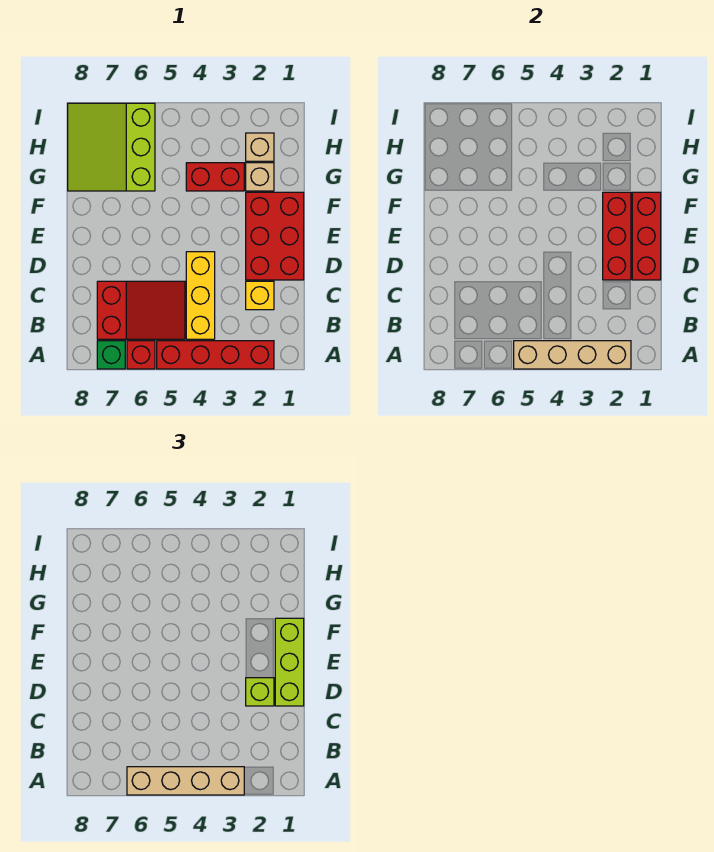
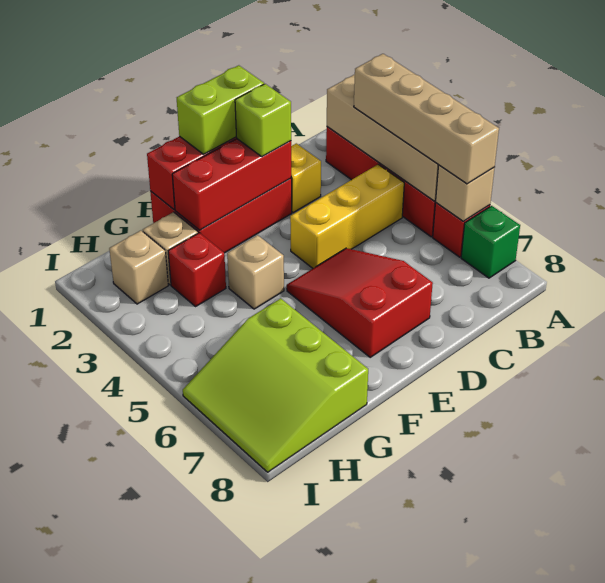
none -> tan 1x1 brick [435,165,495,221]
red 2x3 slope [97,281,185,339] -> red 2x3 slope moved to [287,248,433,357]
lime 1x3 brick [275,618,304,706] -> lime 1x2 brick [177,65,264,154]
none -> tan 1x1 brick [227,235,284,309]
red 1x2 brick [186,163,244,191] -> red 1x1 brick [168,233,226,306]
lime 3x3 slope [68,103,155,191] -> lime 3x3 slope turned to [183,298,368,472]

